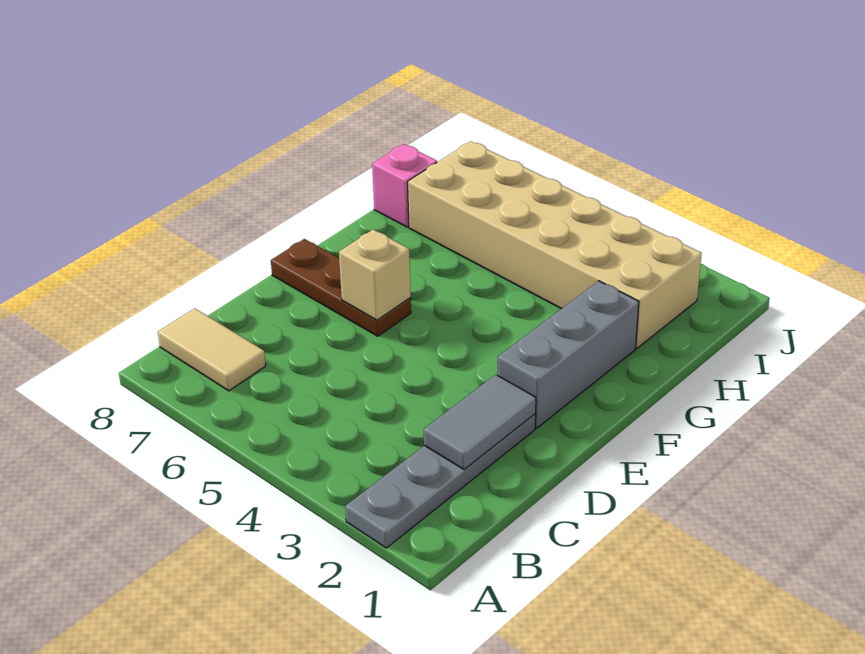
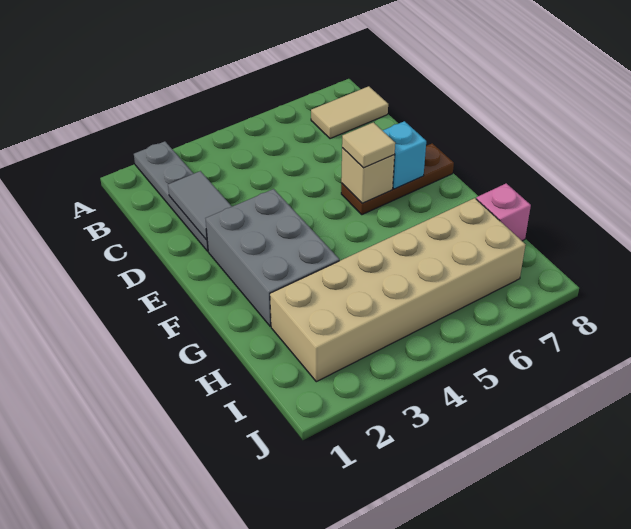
grey 1x3 brick [497,281,639,428] -> grey 2x3 brick [206,189,339,326]
none -> tan 1x1 tile [342,122,395,168]
none -> cyan 1x1 brick [382,121,426,189]

